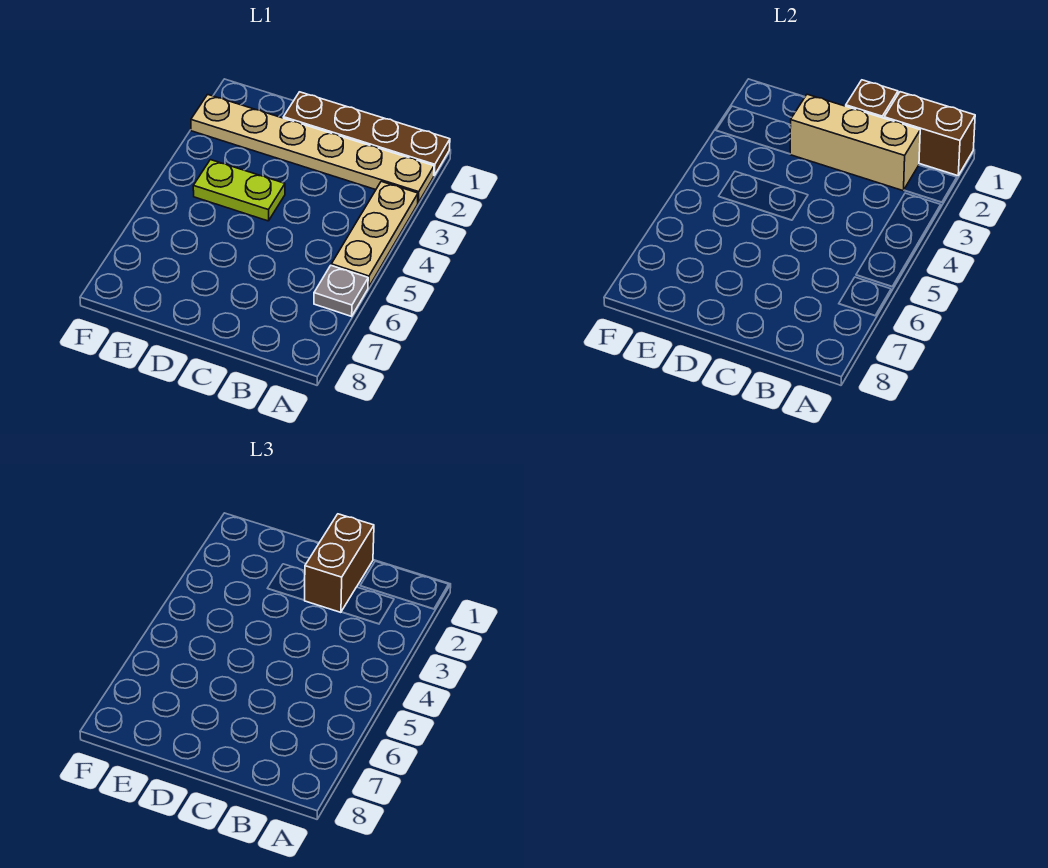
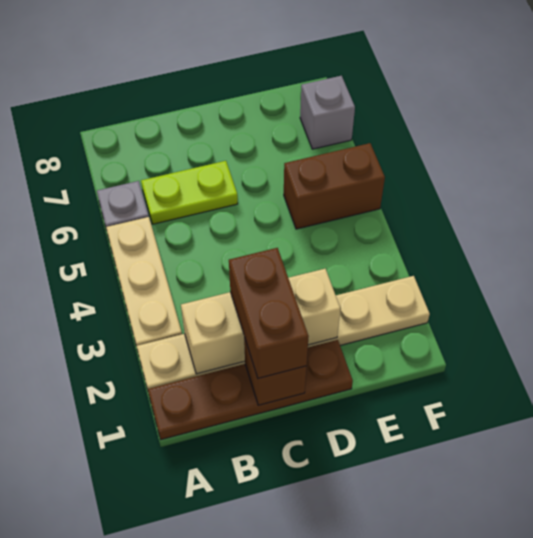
brown 1x2 brick [884,92,975,176] -> brown 1x2 brick moved to [284,143,385,229]
lime 1x2 plate [193,160,285,221] -> lime 1x2 plate moved to [141,161,238,224]
none -> grey 1x1 brick [300,76,355,149]

